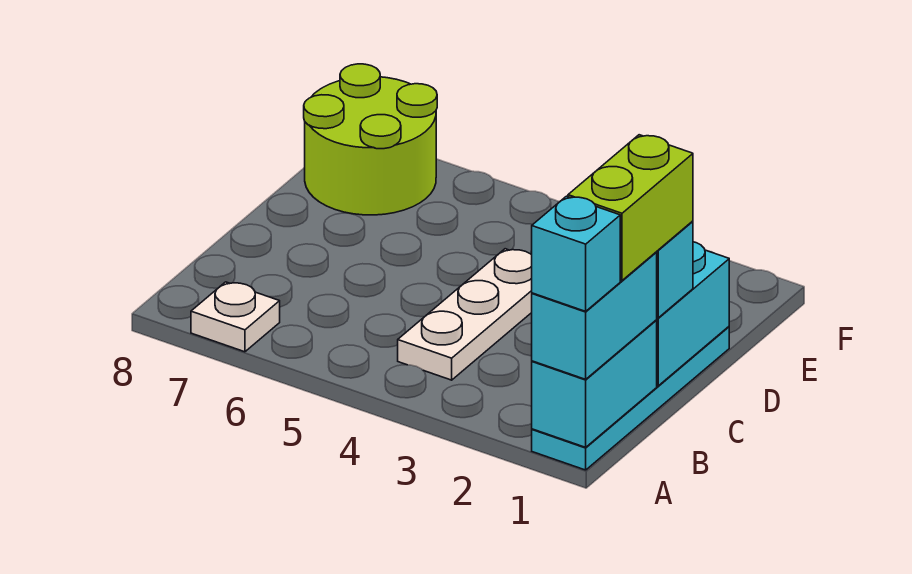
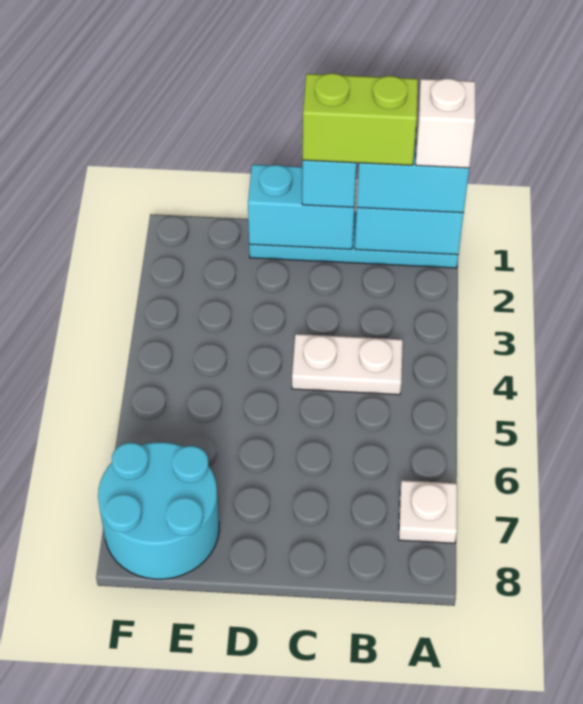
cyan 1x1 brick [531,196,620,311] -> white 1x1 brick [416,79,475,168]
white 1x3 plate [398,249,532,380] -> white 1x2 plate [292,334,403,395]
lime 2x2 round brick [304,64,437,215] -> cyan 2x2 round brick [98,442,219,579]

